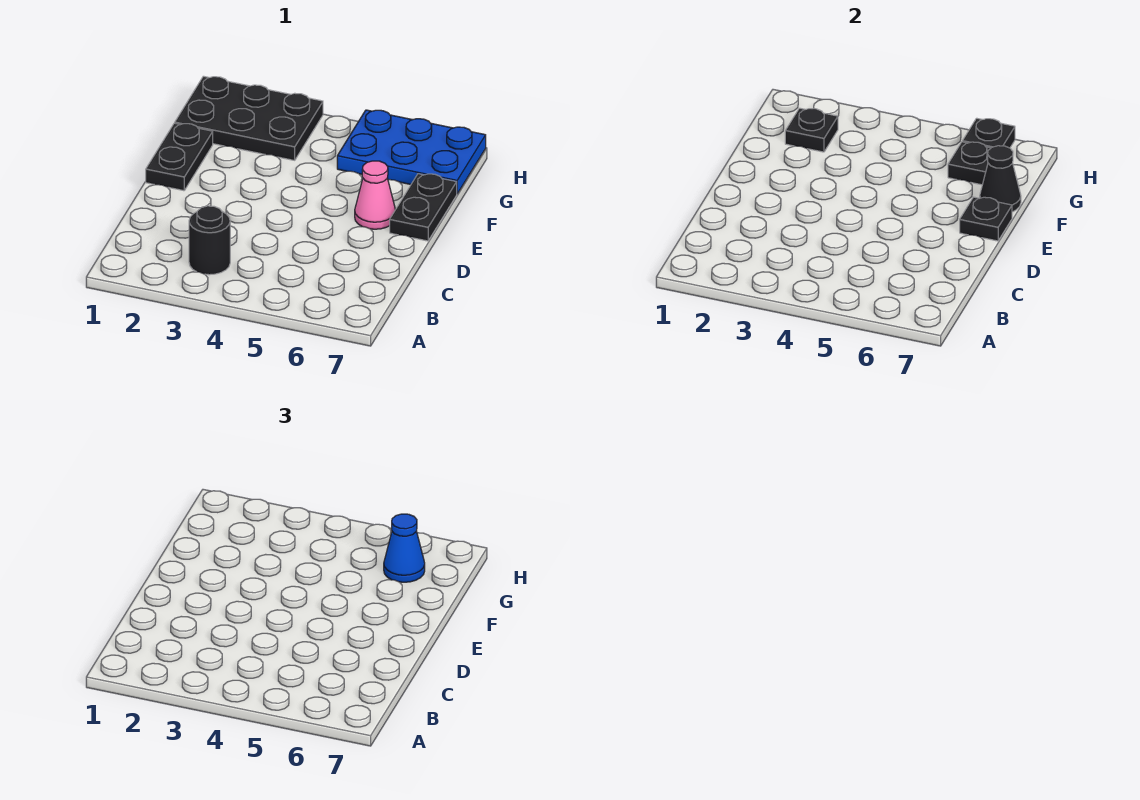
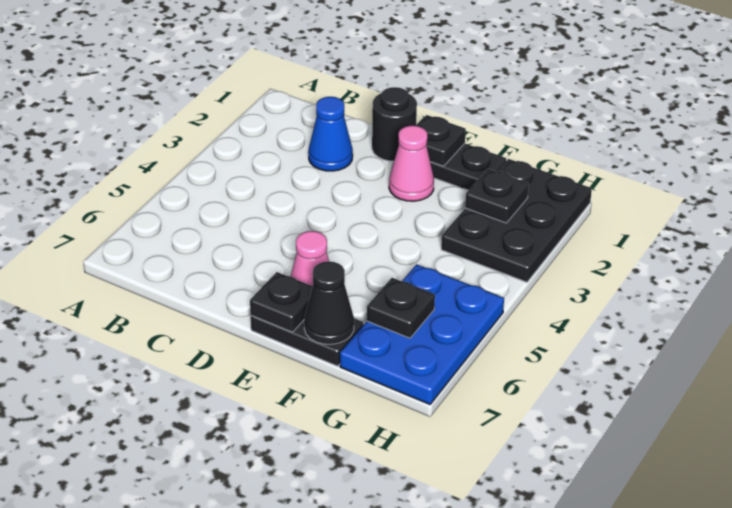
black 1x1 round brick [189,206,230,275] -> black 1x1 round brick moved to [372,87,417,161]
none -> pink 1x1 cone [389,126,434,201]
blue 1x1 cone [384,514,425,582] -> blue 1x1 cone moved to [308,97,353,171]
black 1x1 plate [963,118,1015,148] -> black 1x1 plate moved to [416,115,466,166]

